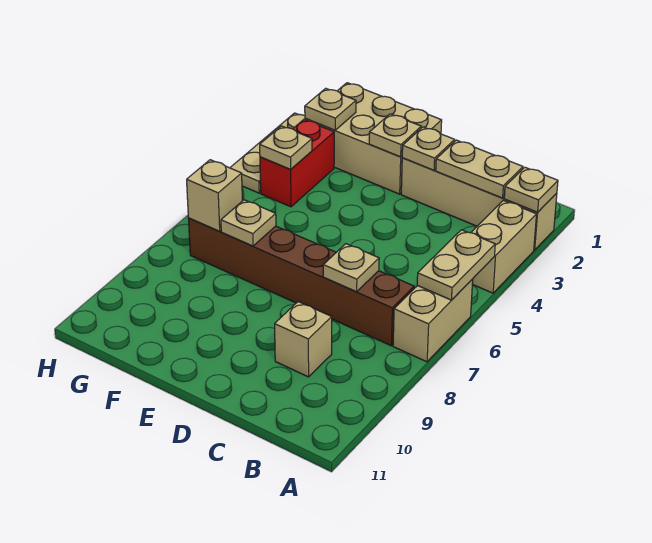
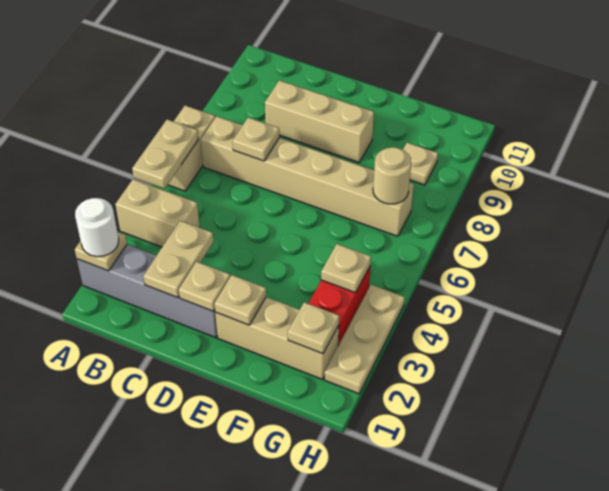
tan 1x4 brick [401,158,557,250] -> grey 1x4 brick [77,244,218,338]
none -> white 1x1 round brick [75,198,119,257]
tan 1x2 brick [471,200,537,293] -> tan 1x2 brick turned to [115,179,200,247]
tan 1x2 plate [436,140,523,198] -> tan 1x2 plate turned to [144,221,213,298]
brown 1x6 brick [188,218,414,346] -> tan 1x6 brick [201,116,414,236]
tan 1x1 brick [275,302,332,377] -> tan 1x3 brick [265,80,374,163]
tan 2x3 brick [305,83,442,194] -> tan 1x3 brick [215,297,339,379]
tan 1x1 plate [221,200,276,246] -> tan 1x1 plate moved to [403,143,438,185]
tan 1x1 brick [187,160,242,231] -> tan 1x1 round brick [373,147,411,204]

